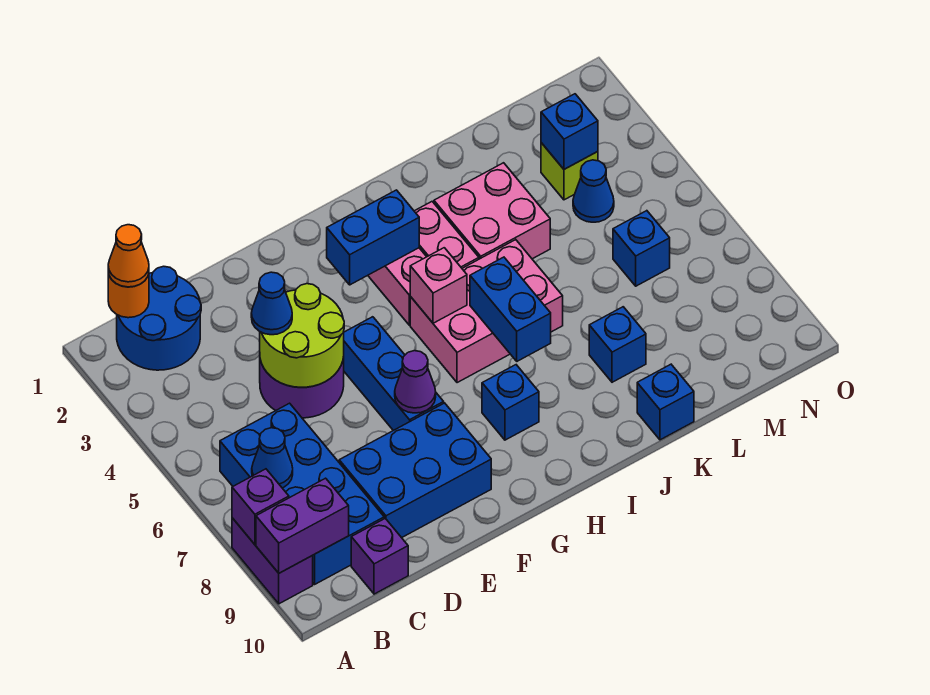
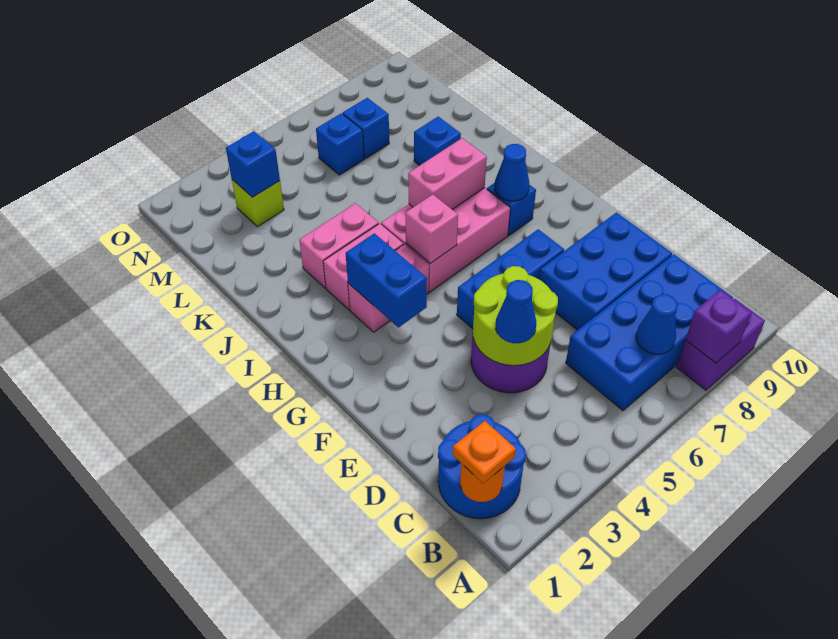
purple 1x2 brick [256,478,349,573] -> none
orange 1x1 cone [108,225,149,287] -> orange 1x1 plate [453,421,516,484]
purple 1x1 brick [351,518,408,594] -> none
blue 2x3 brick [339,403,491,538] -> blue 2x3 brick turned to [539,213,672,330]
purple 1x1 cone [395,351,436,413] -> none
pink 2x3 brick [410,240,563,383] -> pink 2x3 brick turned to [381,188,510,292]
blue 1x2 brick [470,257,551,361] -> pink 1x2 brick [408,138,487,209]
pink 2x2 brick [434,163,550,259] -> pink 1x2 brick [299,203,379,288]
blue 1x1 brick [637,364,694,440] -> blue 1x1 brick moved to [343,98,389,159]
blue 1x1 cone [573,160,614,222] -> blue 1x1 cone moved to [495,144,529,201]

